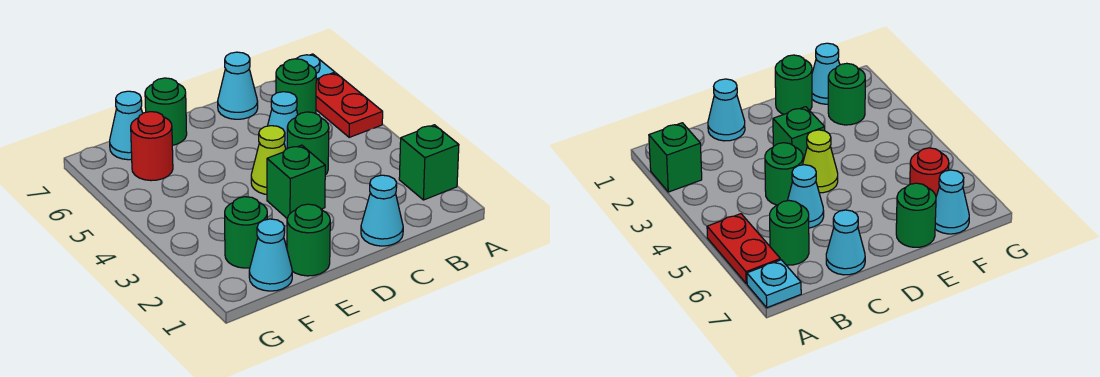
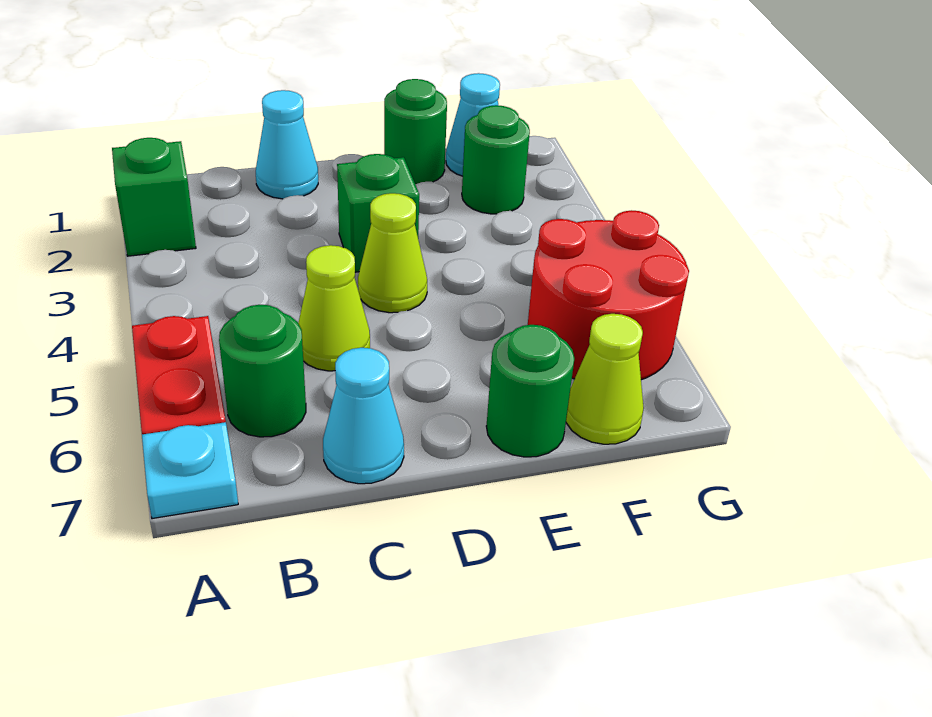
green 1x1 round brick [287,112,329,175] -> none
cyan 1x1 cone [268,92,298,149] -> lime 1x1 cone [298,245,370,371]
red 1x1 round brick [131,112,173,181] -> red 2x2 round brick [528,210,689,380]
cyan 1x1 cone [110,91,143,160] -> lime 1x1 cone [566,314,644,444]

